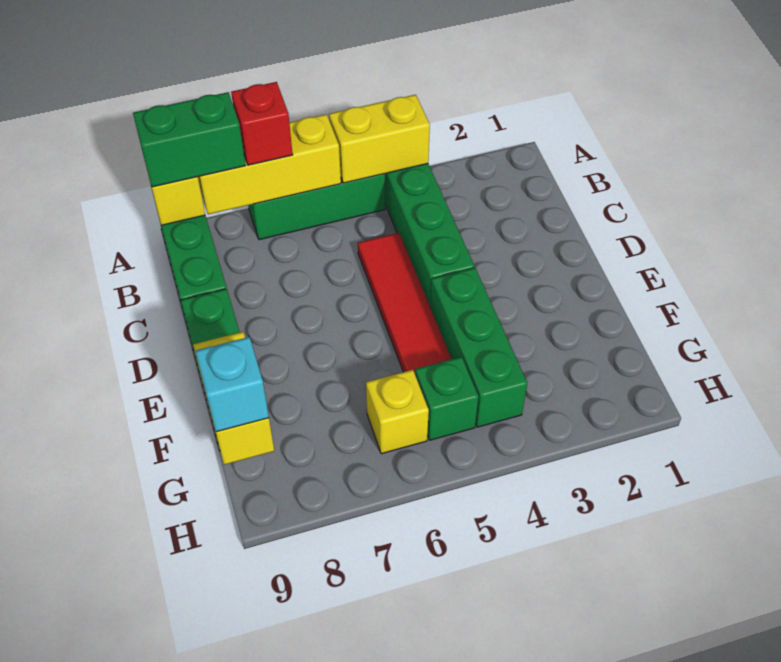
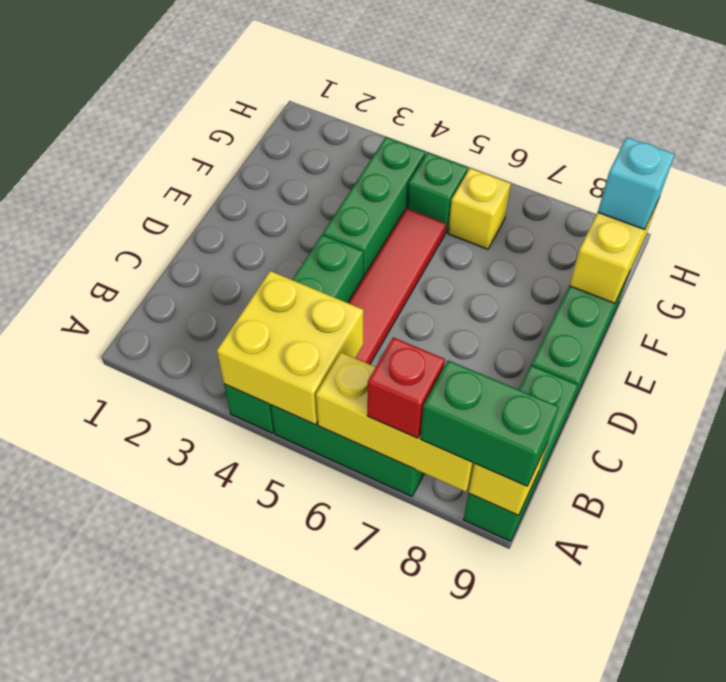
yellow 1x2 brick [329,95,430,183] -> yellow 2x2 brick [217,271,363,425]

